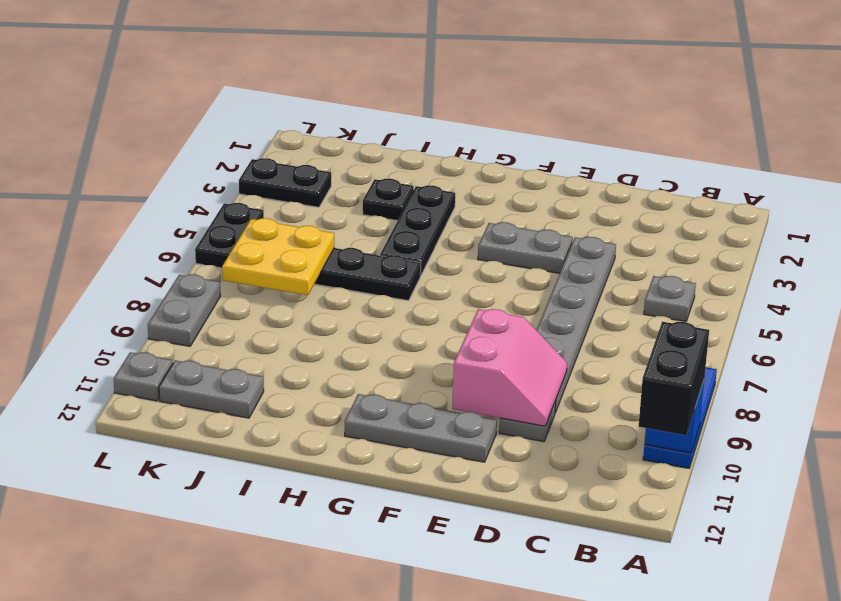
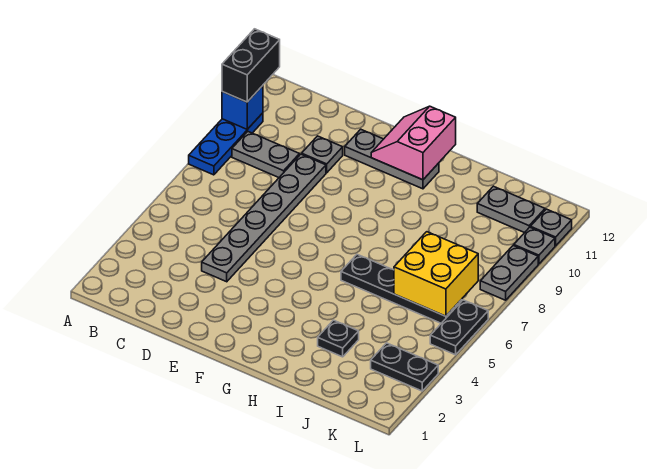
grey 1x1 plate [644,276,696,322] -> grey 1x1 plate moved to [514,227,555,264]
pink 2x2 slope [452,309,567,426] -> pink 2x2 slope moved to [371,106,456,180]
grey 1x2 plate [478,222,573,273] -> grey 1x2 plate moved to [232,132,299,177]
black 1x3 plate [380,185,455,276] -> none
yellow 2x2 plate [222,218,334,295] -> yellow 2x2 brick [394,232,478,316]

